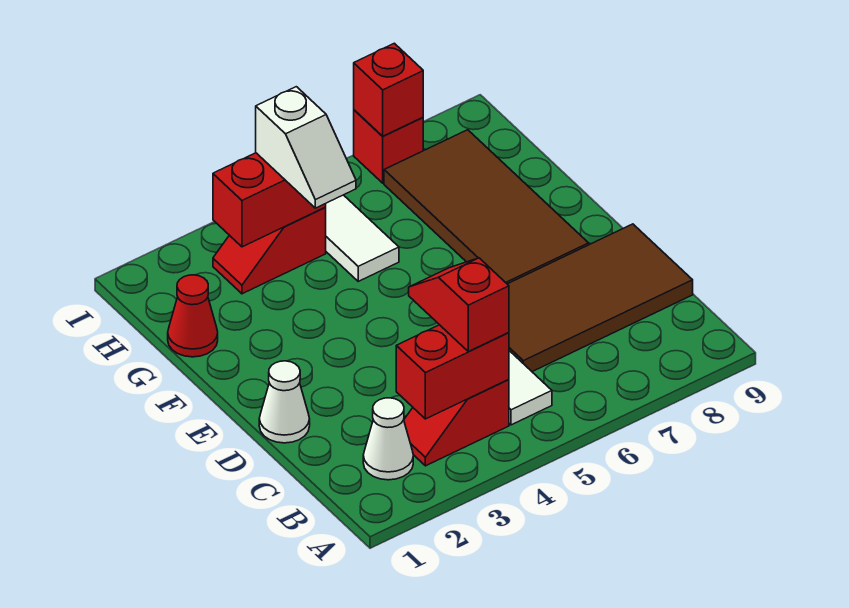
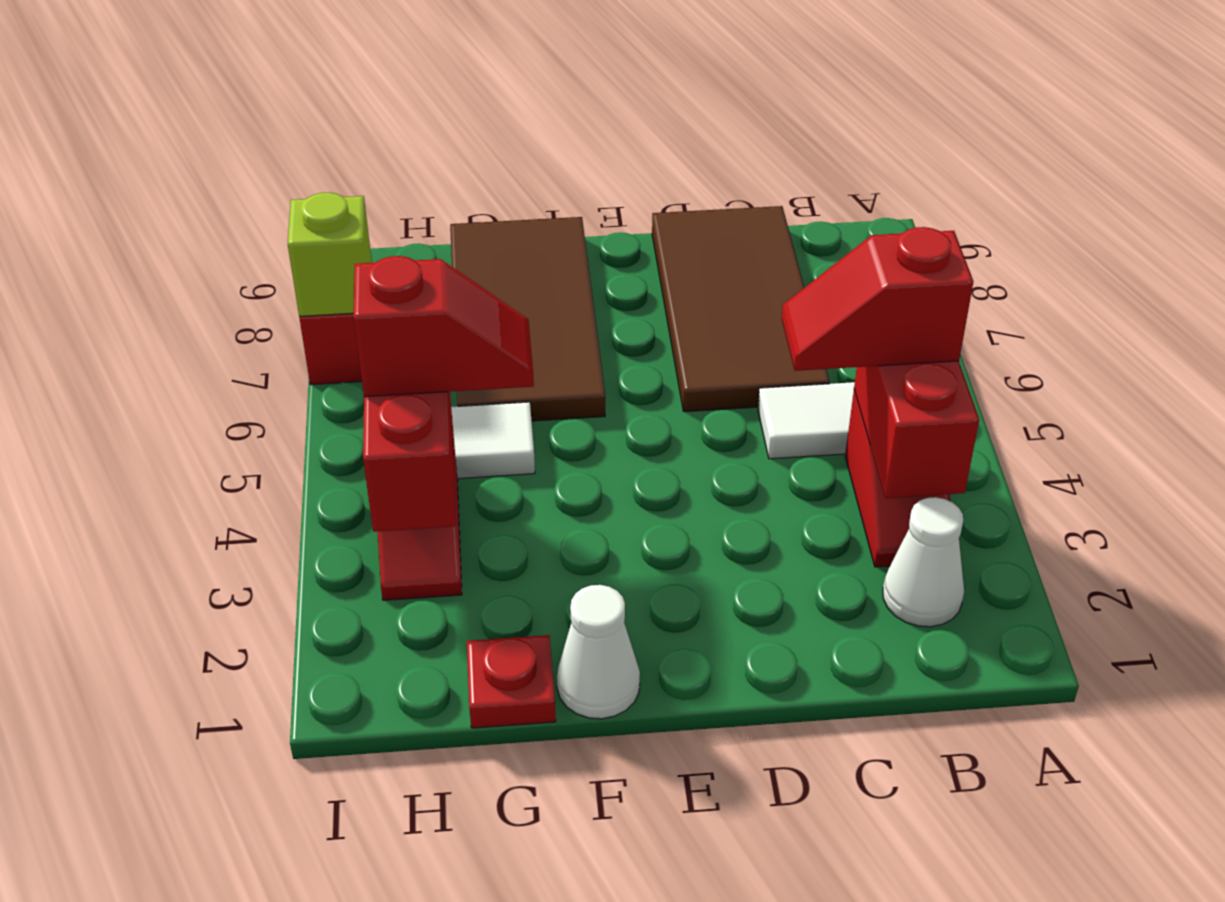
white 1x1 cone [259,361,310,443] -> white 1x1 cone moved to [557,585,640,719]
brown 2x4 tile [384,130,589,284] -> brown 2x4 tile turned to [450,217,605,421]
red 1x1 cone [168,275,218,357] -> red 1x1 plate [467,635,556,728]
white 1x2 slope [256,87,356,208] -> red 1x2 slope [353,256,534,397]
red 1x1 brick [354,43,423,136] -> lime 1x1 brick [288,193,372,316]

